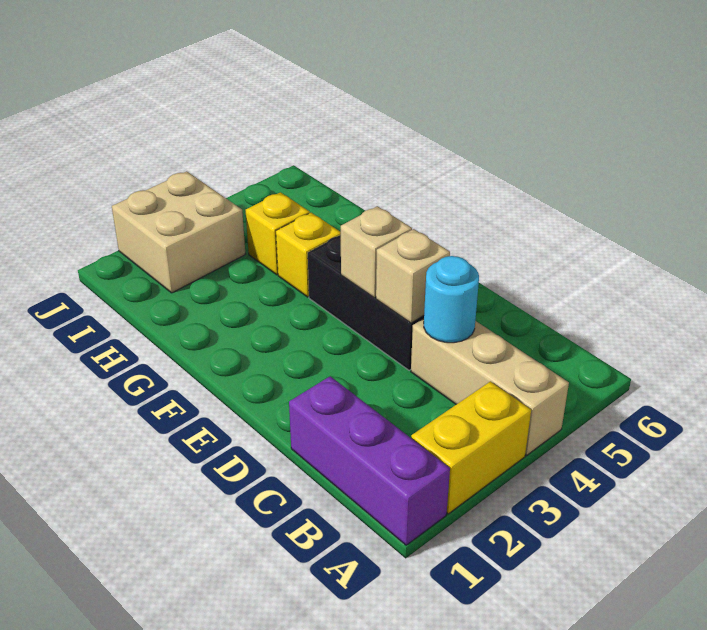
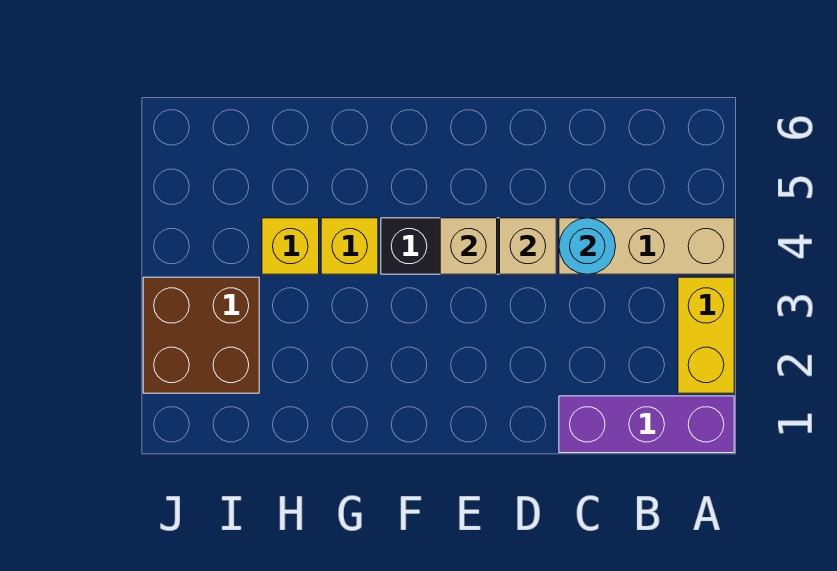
tan 2x2 brick [112,171,245,293] -> brown 2x2 brick [143,277,259,393]

